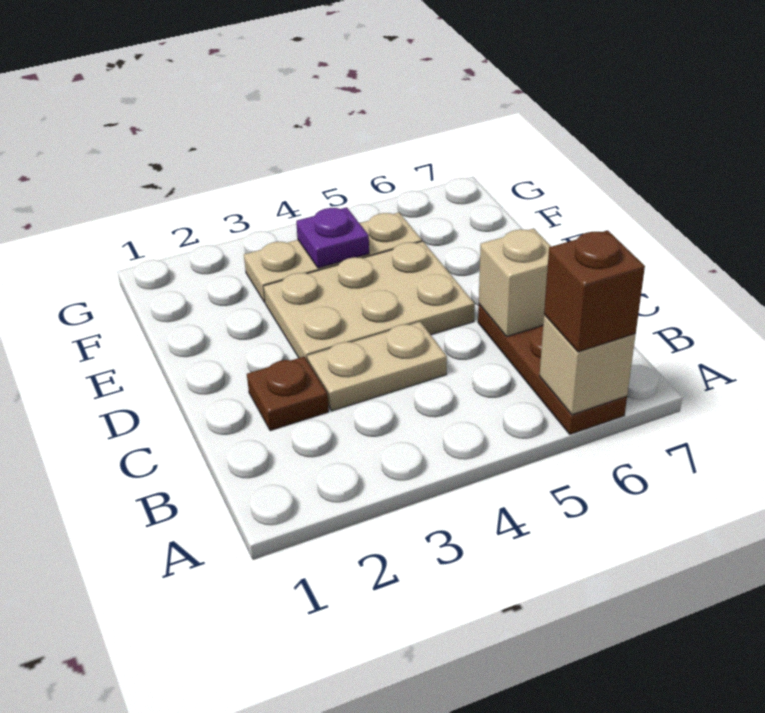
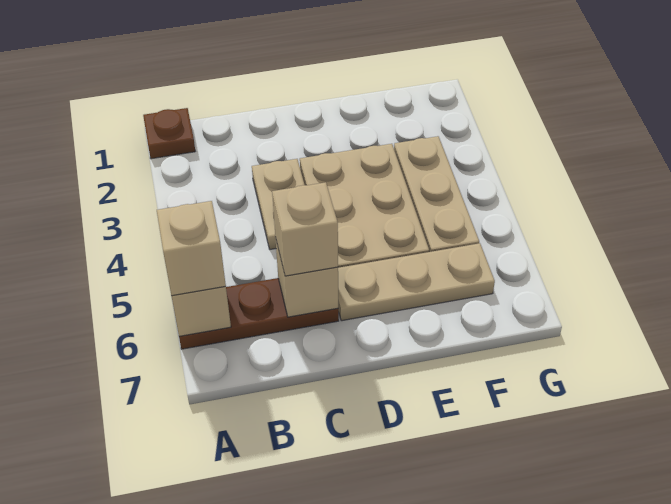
brown 1x1 brick [544,230,645,352] -> tan 1x1 brick [157,201,226,296]
brown 1x1 plate [247,357,329,431] -> brown 1x1 plate moved to [143,108,195,159]
none -> tan 1x1 brick [272,182,338,276]
none -> tan 1x3 plate [338,243,495,321]
purple 1x1 plate [296,207,369,268] -> none

